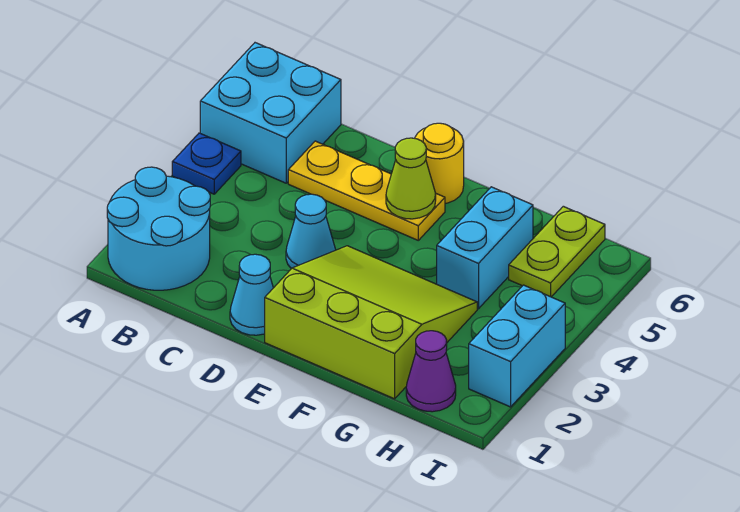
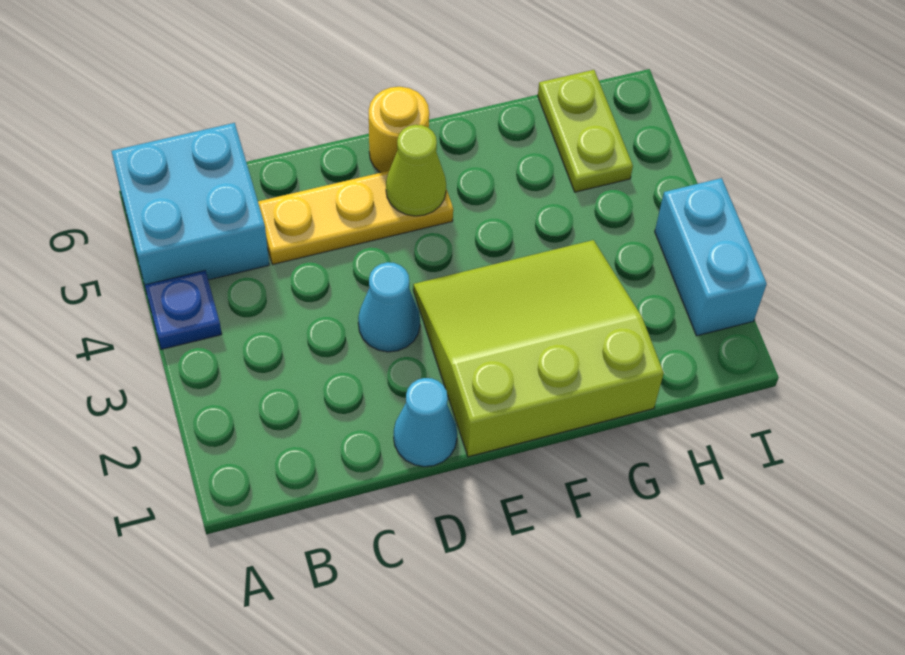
cyan 2x2 round brick [107,167,210,290] -> none
cyan 1x2 brick [437,187,533,309] -> none
purple 1x1 cone [406,331,456,412] -> none

